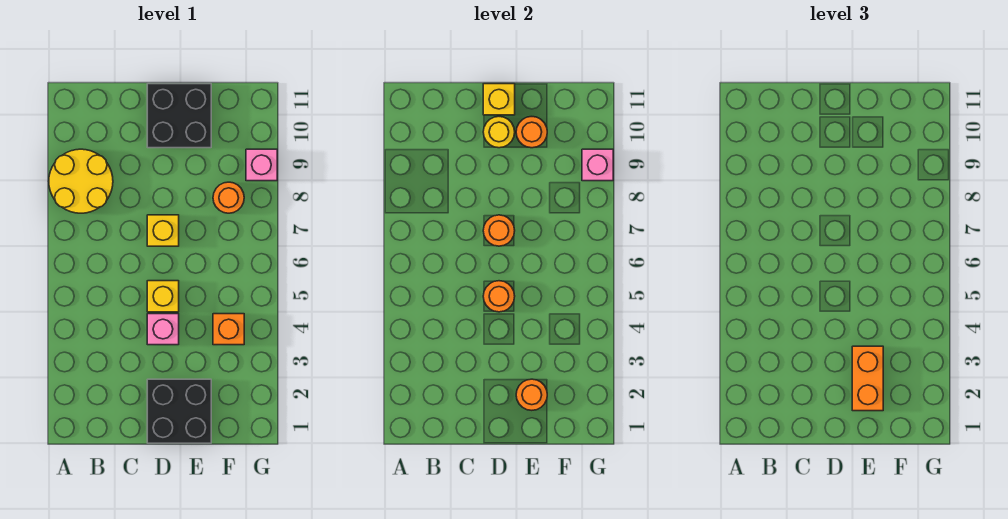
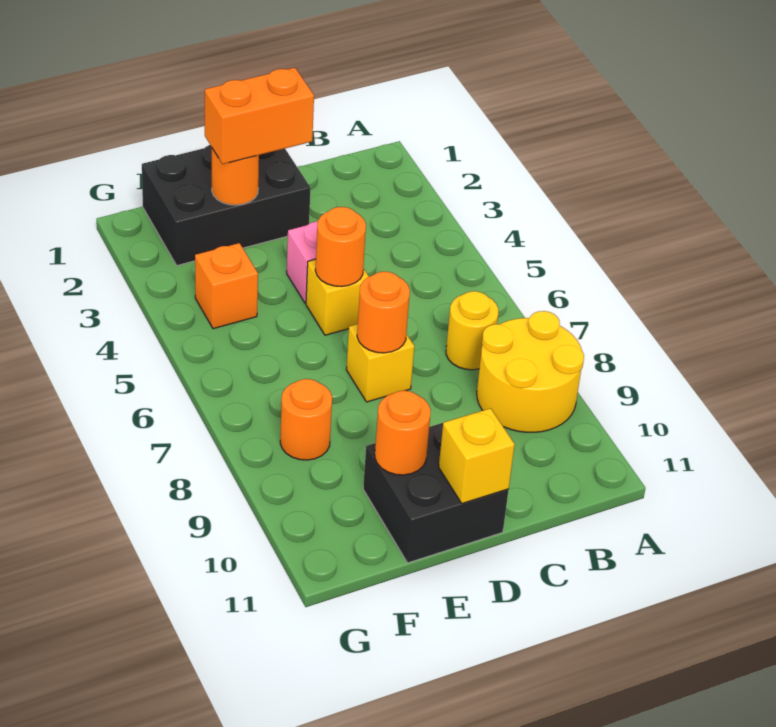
black 2x2 brick [147,379,211,443] -> black 2x3 brick [142,145,311,265]
yellow 1x1 round brick [483,117,515,148] -> yellow 1x1 round brick moved to [446,291,498,370]
orange 1x2 brick [852,346,883,411] -> orange 1x2 brick turned to [205,68,314,164]
pink 1x1 brick [246,149,277,181] -> none
pink 1x1 brick [582,149,613,181] -> none

